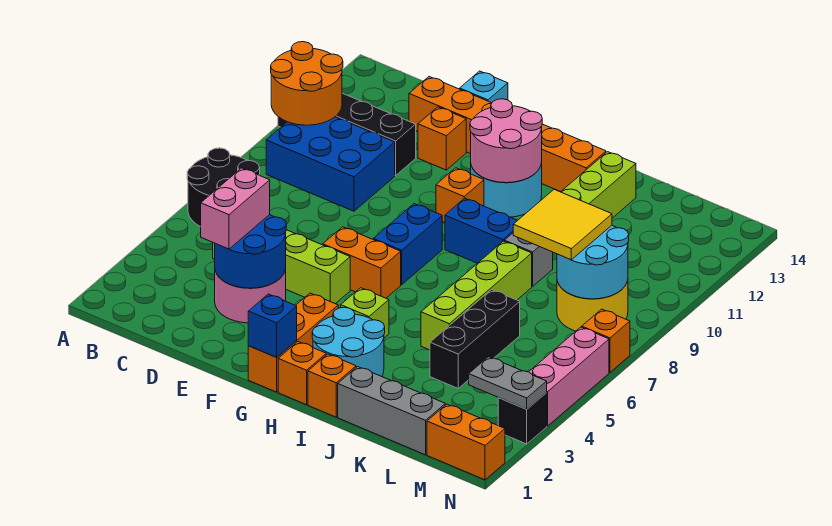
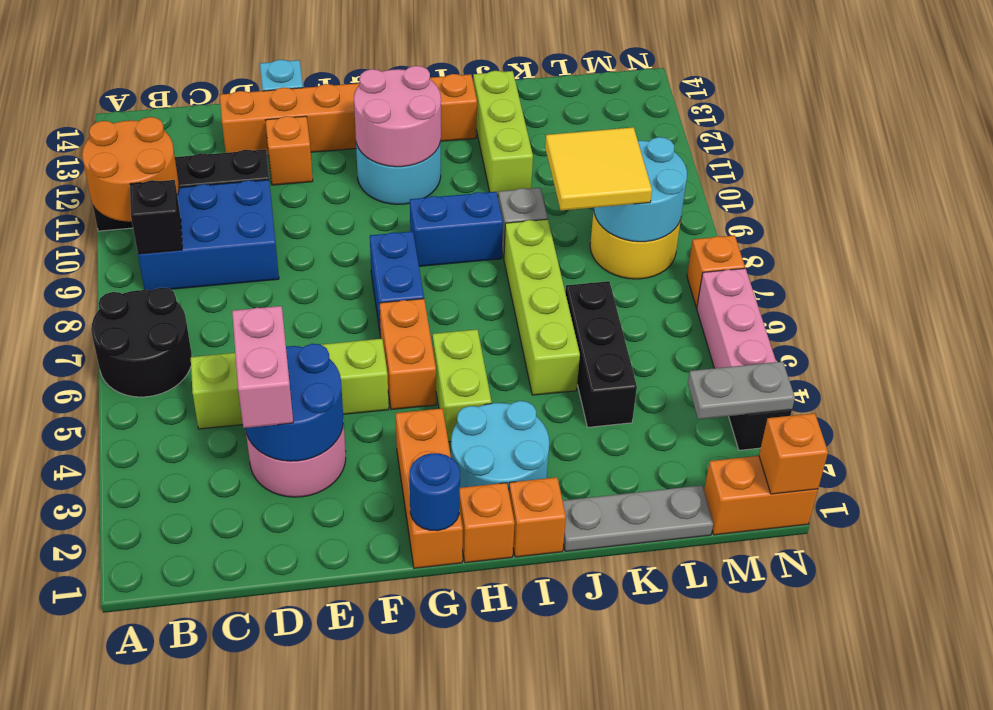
none -> black 1x1 brick [130,180,182,254]
orange 1x2 brick [323,227,401,298] -> orange 1x2 brick turned to [380,299,436,410]
blue 1x1 brick [248,294,297,357] -> blue 1x1 round brick [410,453,460,531]
orange 1x1 brick [436,168,484,223] -> orange 1x1 brick moved to [759,413,828,494]
lime 1x1 brick [341,288,389,338] -> lime 1x2 brick [433,329,491,442]
grey 1x3 brick [338,367,445,455] -> grey 1x3 plate [563,485,713,552]

